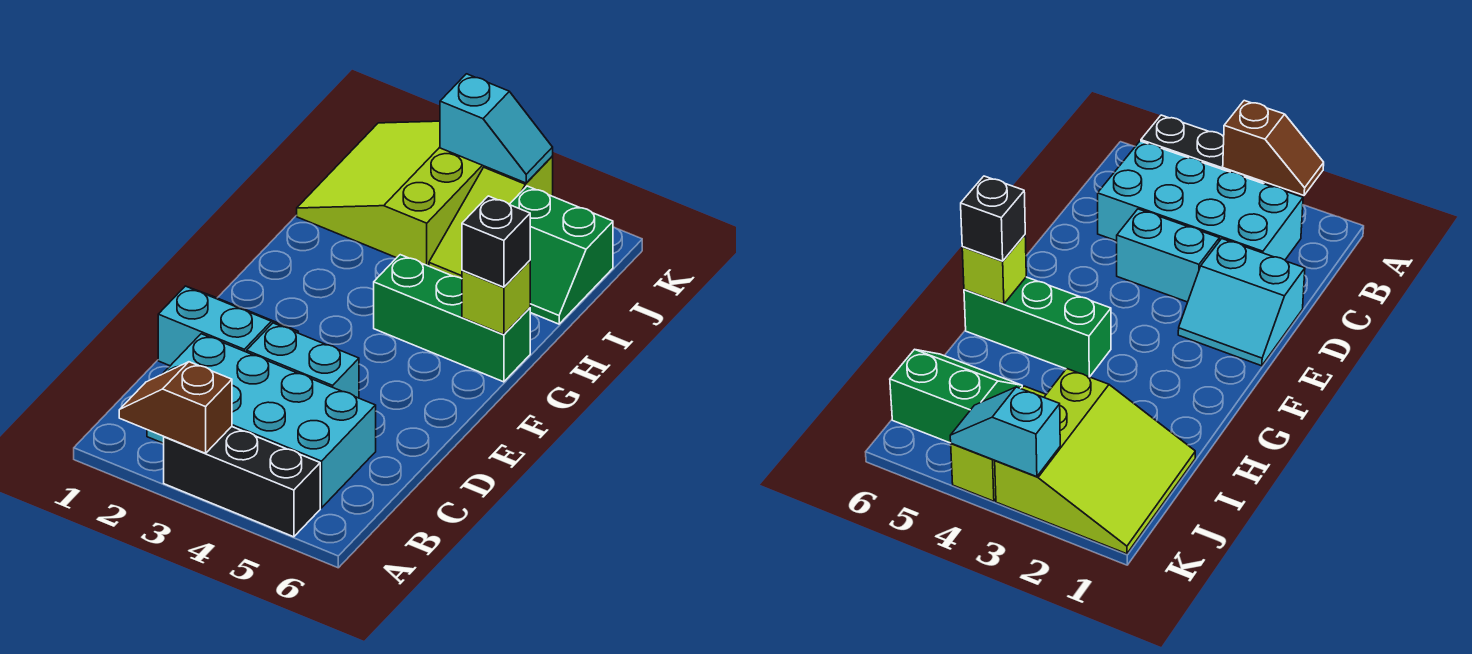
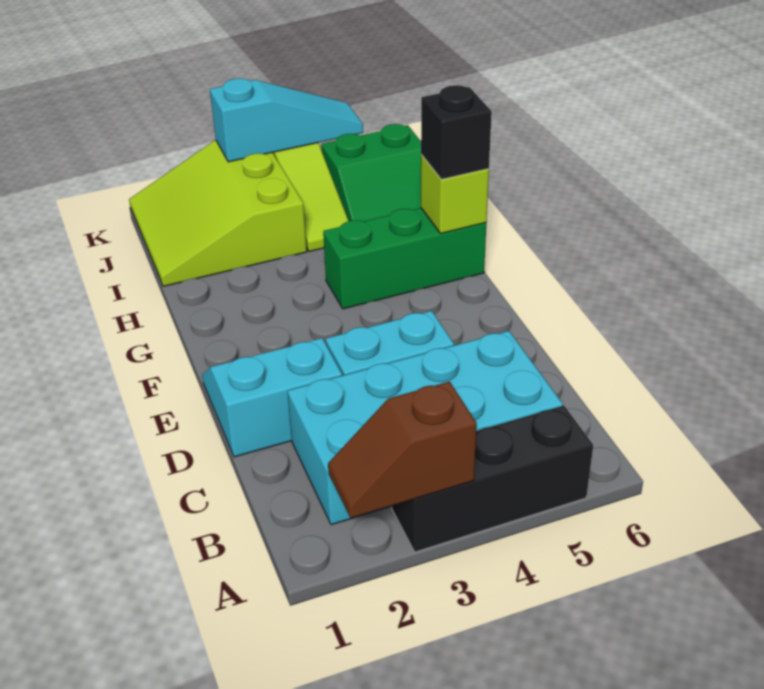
cyan 1x2 slope [440,74,553,183] -> cyan 1x3 slope [210,78,363,162]

